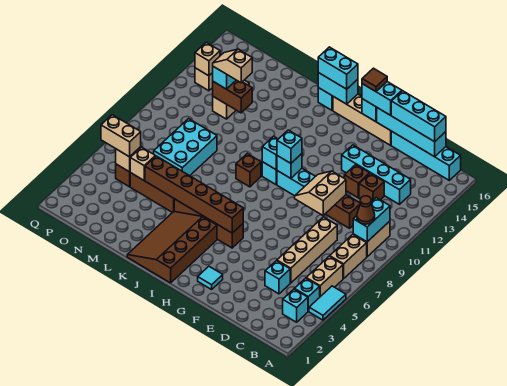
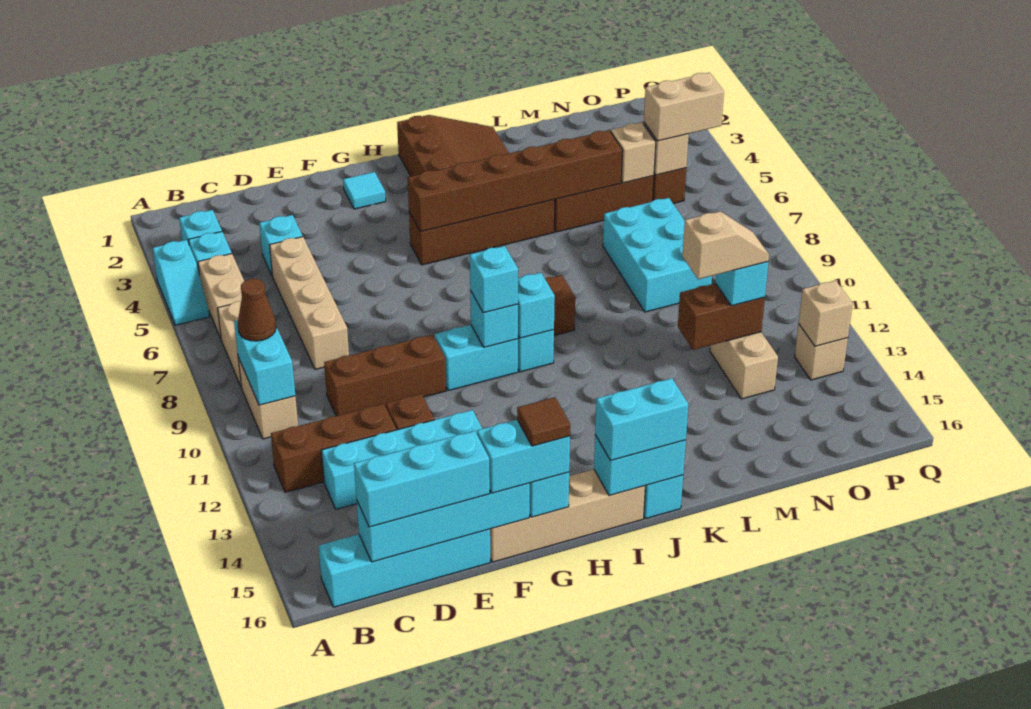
cyan 1x2 tile [309,286,346,320] -> cyan 1x2 slope [153,240,209,325]
brown 1x1 brick [359,173,384,202] -> brown 1x3 brick [271,404,396,492]
tan 2x2 slope [295,171,346,215] -> none

